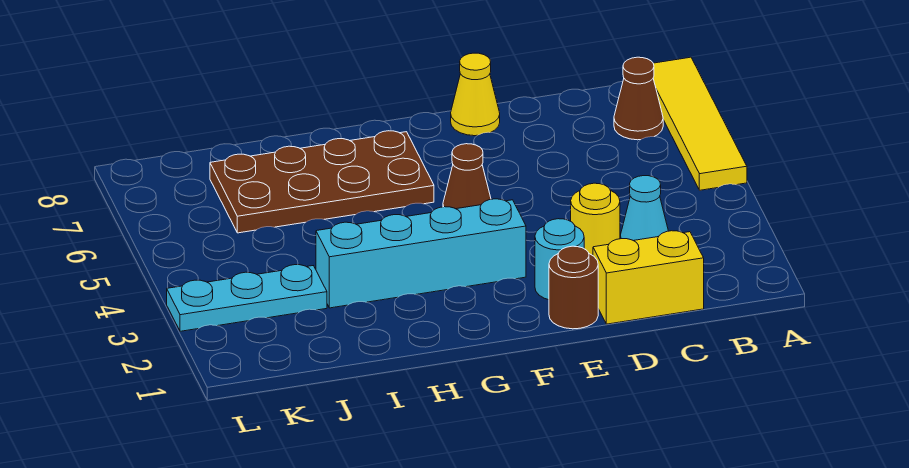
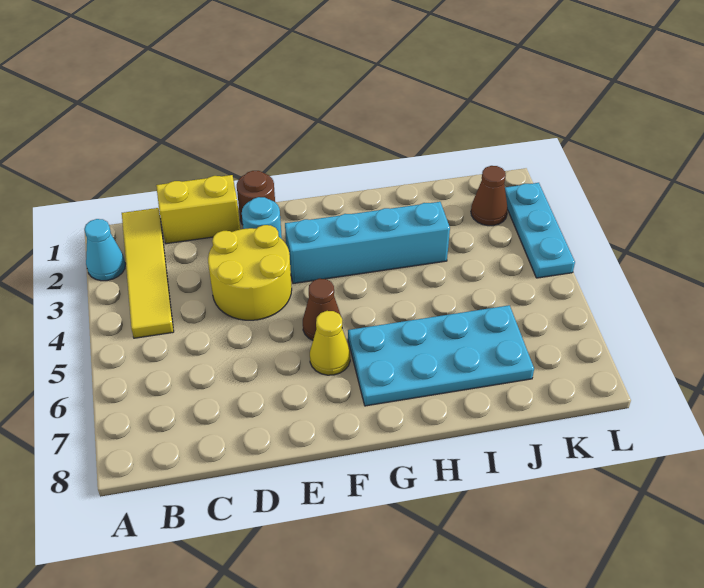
yellow 1x4 tile [653,57,747,190] -> yellow 1x4 tile moved to [122,208,174,338]
brown 1x1 cone [614,57,663,140] -> brown 1x1 cone moved to [471,166,508,226]
cyan 1x1 cone [620,176,668,241] -> cyan 1x1 cone moved to [84,219,125,281]
yellow 1x1 round brick [571,183,620,256] -> yellow 2x2 round brick [208,225,292,320]
yellow 1x1 cone [451,53,500,136] -> yellow 1x1 cone moved to [310,311,350,375]
brown 2x4 plate [210,131,434,233] -> cyan 2x4 plate [348,305,534,406]
cyan 1x3 plate [167,265,327,331] -> cyan 1x3 plate turned to [505,183,575,278]

